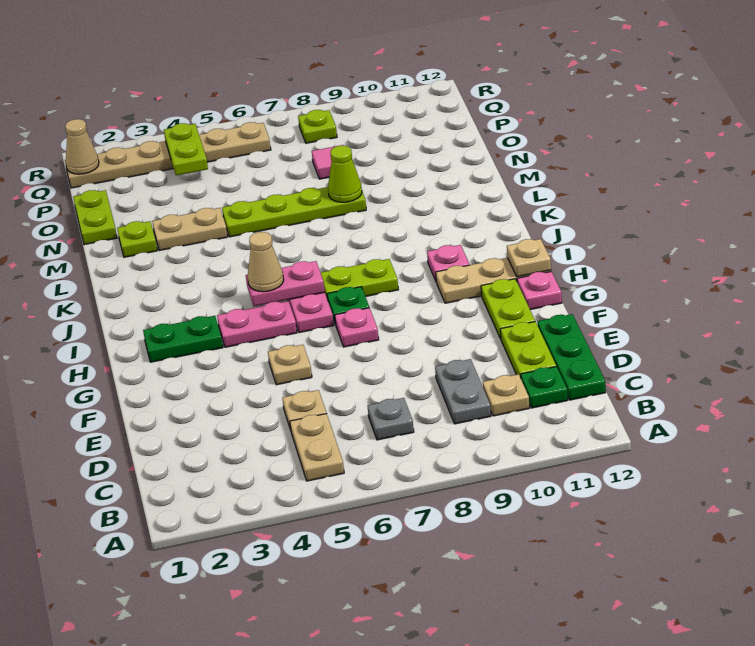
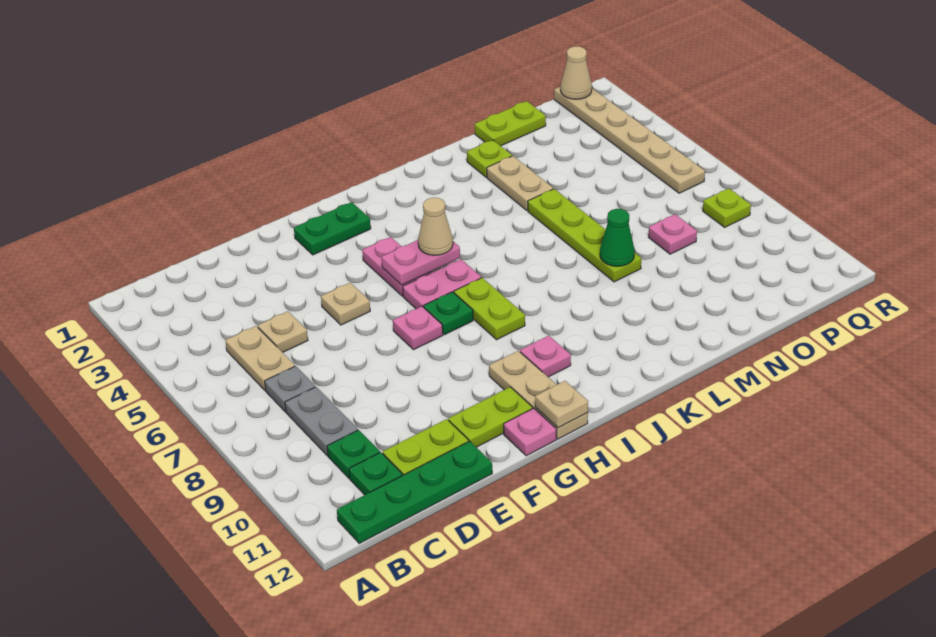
tan 1x2 plate [290,414,344,481] -> tan 1x2 plate turned to [225,326,295,391]
grey 1x2 plate [435,359,491,424] -> grey 1x2 plate turned to [285,387,358,456]
tan 1x1 plate [483,374,529,416] -> green 1x1 plate [327,430,380,478]
green 1x3 plate [537,314,606,400] -> green 1x4 plate [337,441,492,543]
green 1x2 plate [143,316,223,362] -> green 1x2 plate turned to [294,202,371,255]
pink 1x2 plate [246,261,325,306] -> pink 1x2 plate turned to [382,240,460,285]
lime 1x1 cone [328,146,362,202] -> green 1x1 cone [600,209,635,266]
pink 1x1 tile [312,145,344,179] -> pink 1x1 plate [649,214,697,254]
lime 1x2 plate [164,123,208,175] -> none

